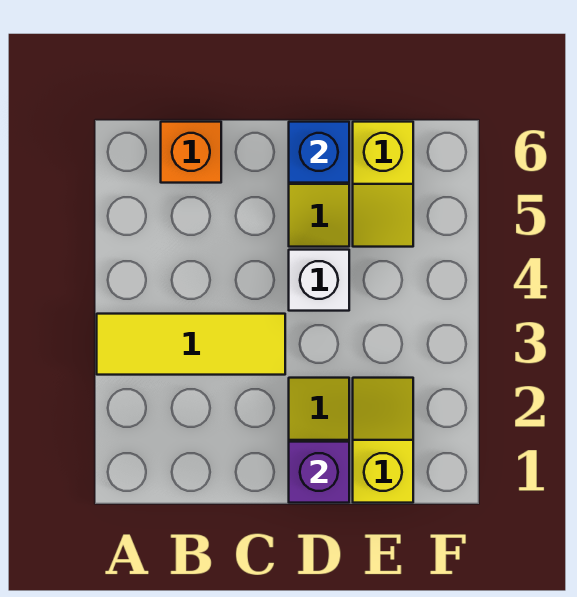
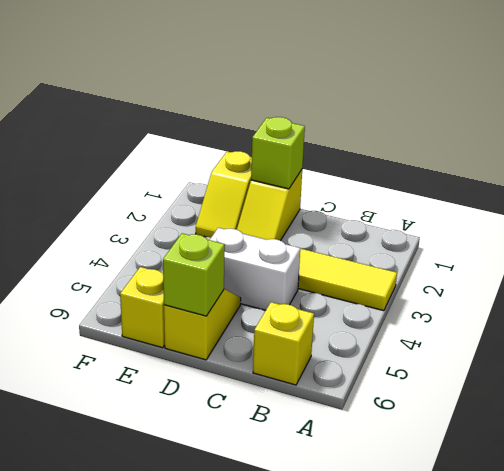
orange 1x1 brick [161,122,221,183] -> yellow 1x1 brick [253,302,314,385]
purple 1x1 brick [289,442,349,503] -> lime 1x1 brick [251,117,305,189]
white 1x1 brick [289,250,349,311] -> white 1x2 brick [210,228,300,310]
blue 1x1 brick [289,122,349,183] -> lime 1x1 brick [163,233,225,316]

